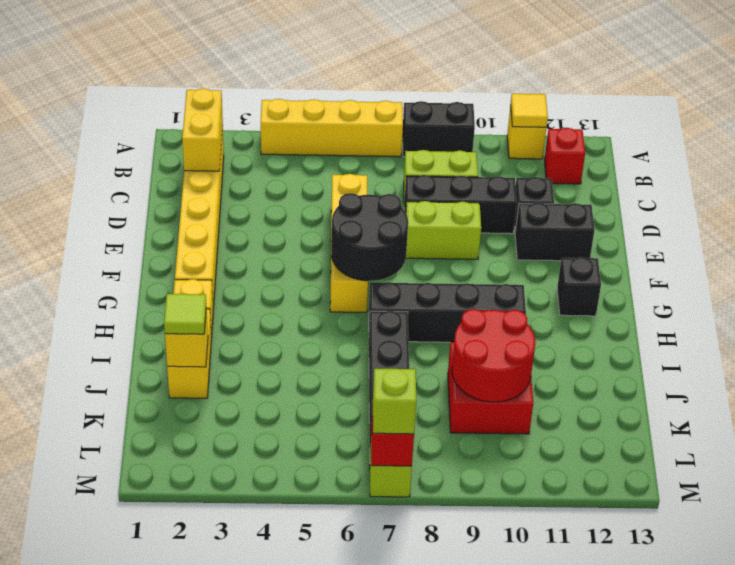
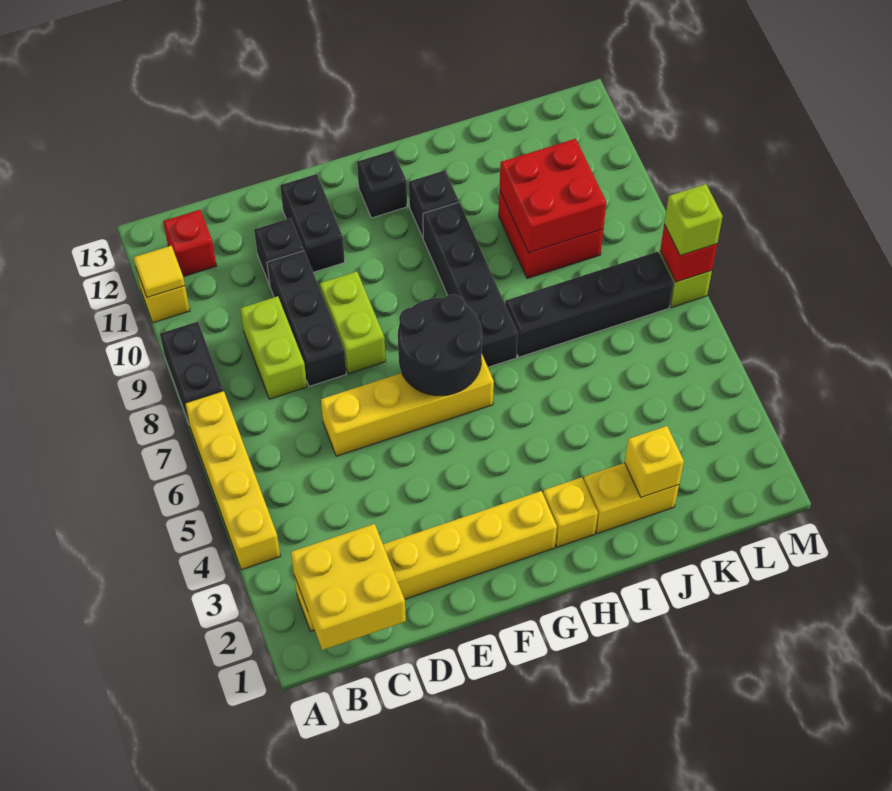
yellow 1x2 brick [182,88,223,171] -> yellow 2x2 brick [291,524,406,650]
none -> black 1x1 brick [409,170,459,237]
lime 1x1 tile [164,294,206,334] -> none
red 2x2 round brick [452,309,535,402] -> red 2x2 brick [500,139,606,253]

